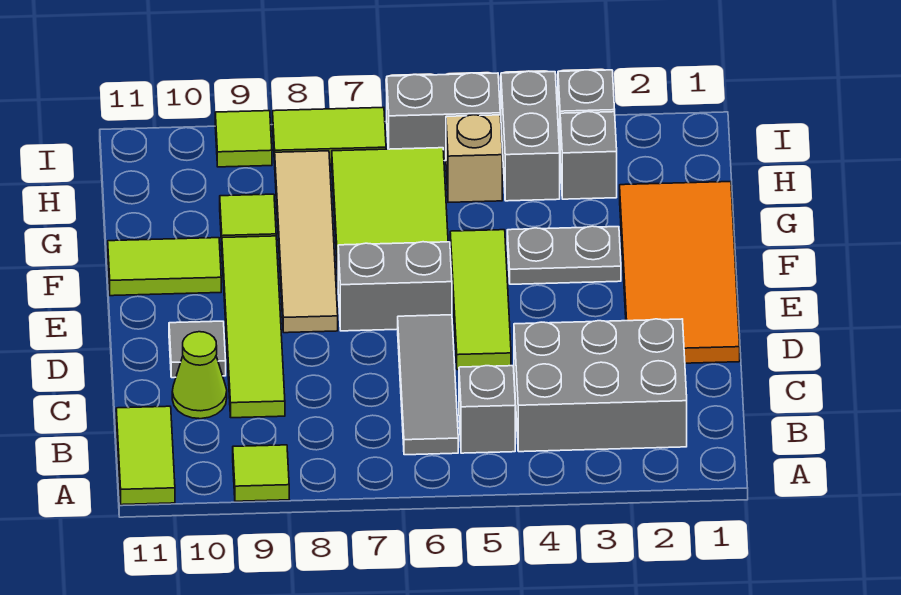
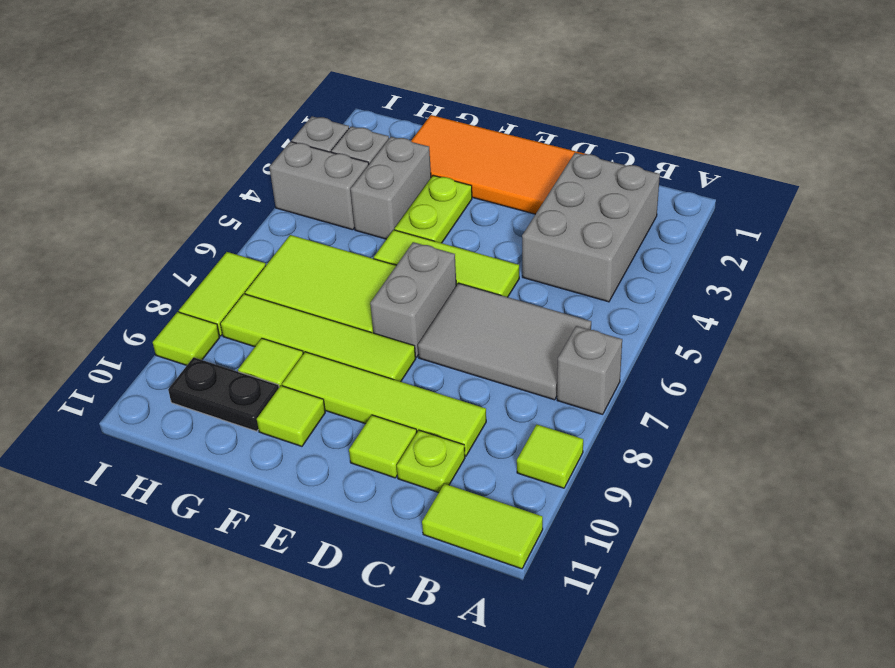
grey 1x1 brick [459,366,515,453] -> grey 1x1 brick moved to [557,326,622,414]
grey 1x3 tile [398,315,458,455] -> grey 2x3 tile [418,283,591,400]
lime 1x1 cone [172,332,227,419] -> lime 1x1 plate [397,430,465,493]
grey 1x1 tile [169,321,226,378] -> lime 1x1 tile [349,415,417,478]
tan 1x4 tile [275,151,338,333] -> lime 1x4 tile [220,294,416,382]
grey 1x2 plate [507,226,621,284] -> lime 1x2 plate [394,175,472,243]
lime 1x2 tile [108,238,221,296] -> lime 1x1 tile [257,386,325,446]
none -> black 1x2 plate [168,357,279,431]
tan 1x1 brick [446,115,502,202] -> none
grey 1x2 brick [387,73,500,161] -> grey 1x2 brick moved to [350,137,431,239]

